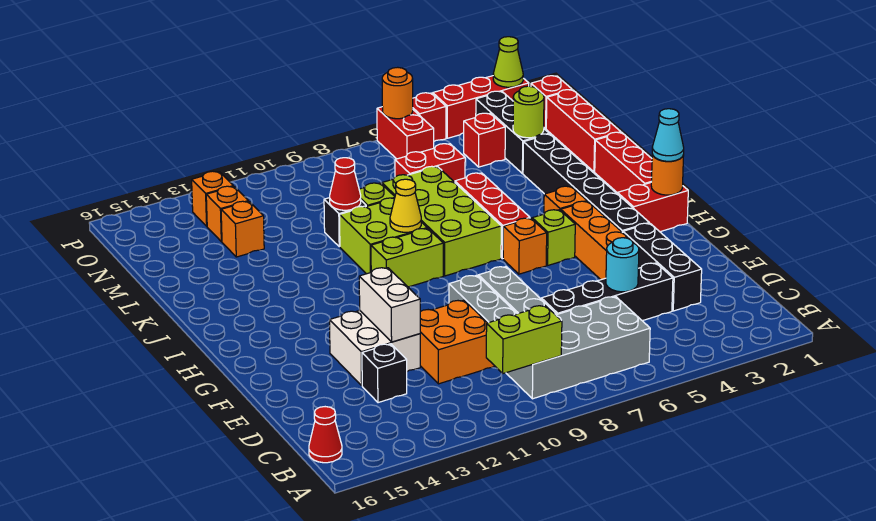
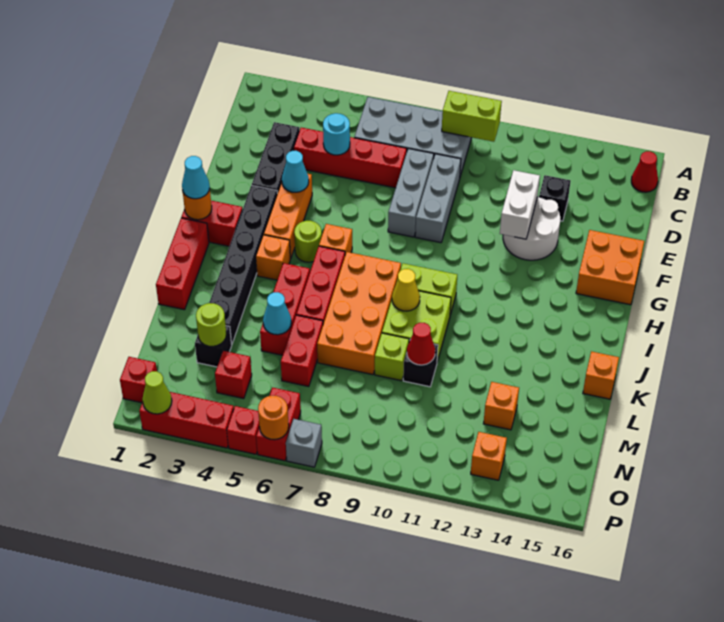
black 1x4 brick [541,263,673,321] -> red 1x4 brick [294,128,407,188]
orange 2x2 brick [420,300,495,384] -> orange 2x2 brick moved to [576,230,644,305]
white 2x2 brick [330,310,420,385] -> white 2x2 round brick [503,197,560,260]
none -> cyan 1x1 cone [282,151,309,192]
lime 1x1 brick [532,210,575,265] -> lime 1x1 round brick [294,221,322,262]
lime 2x4 brick [382,166,501,276] -> orange 2x4 brick [317,252,401,375]
red 1x3 brick [546,90,621,172] -> red 1x3 brick moved to [260,263,310,355]
none -> cyan 1x1 cone [263,292,291,335]
black 1x3 brick [476,91,549,174] -> black 1x1 brick [195,326,232,367]
red 1x2 brick [395,144,465,182] -> red 1x2 brick turned to [281,315,323,387]
orange 1x1 brick [206,186,248,242] -> orange 1x1 brick moved to [583,351,619,399]
none -> grey 1x1 brick [286,419,322,467]

